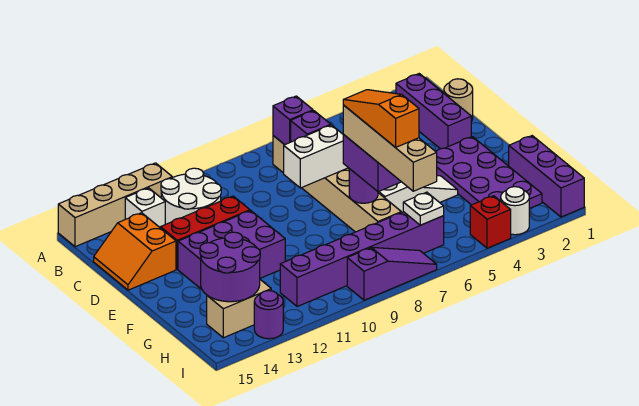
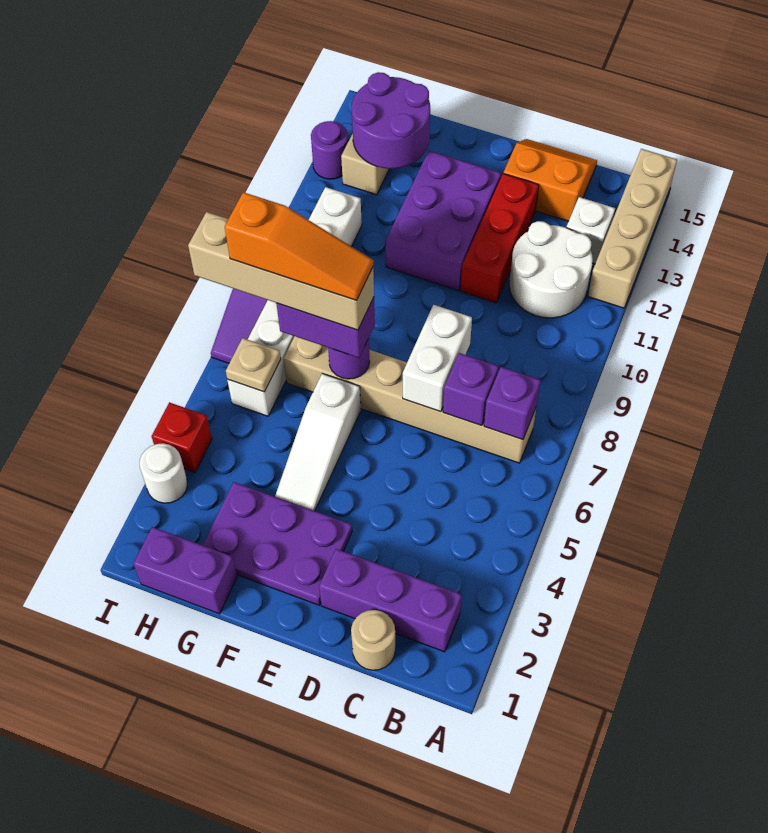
purple 2x4 plate [436,137,542,209] -> purple 2x3 plate [203,482,352,605]
purple 1x3 brick [509,136,584,217] -> purple 1x2 brick [133,527,237,614]
purple 1x6 brick [280,212,444,307] -> white 1x6 brick [227,187,362,416]
white 1x1 plate [403,192,444,225] -> tan 1x1 plate [226,338,281,392]

